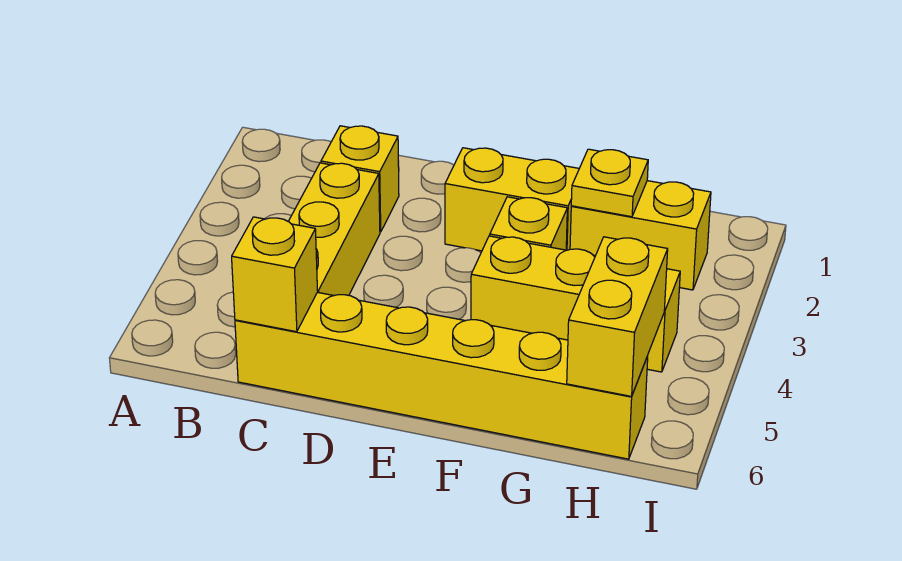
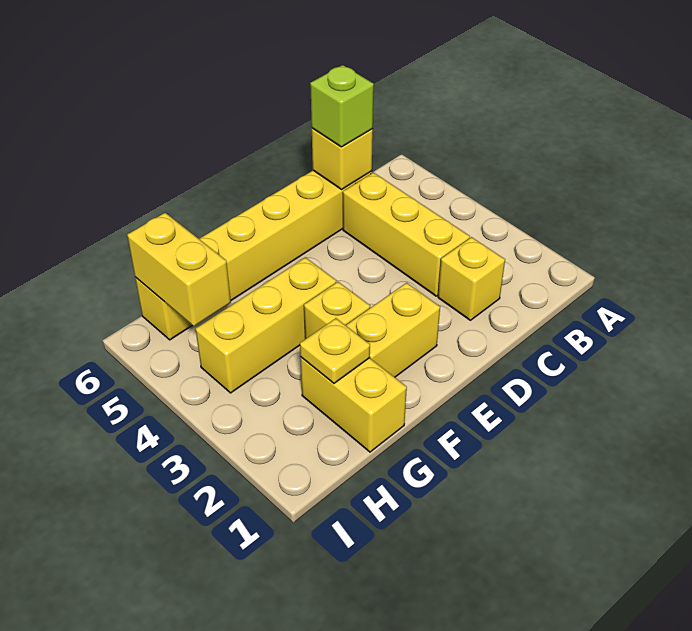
none -> lime 1x1 brick [310,65,374,147]
yellow 1x2 brick [570,181,711,290] -> yellow 1x2 brick turned to [300,357,407,452]

